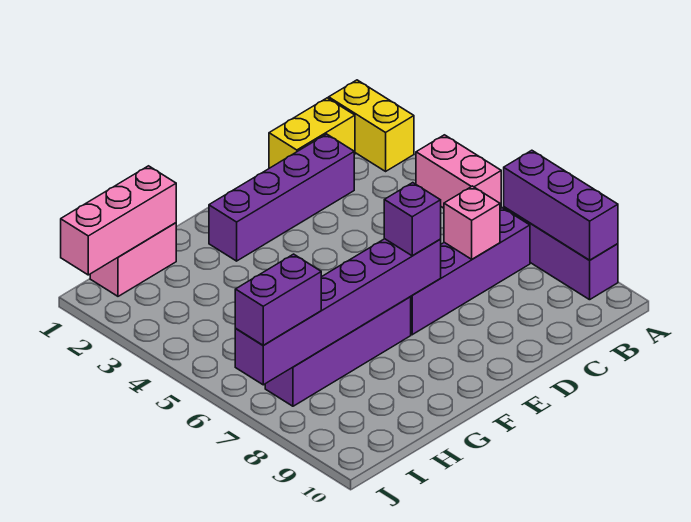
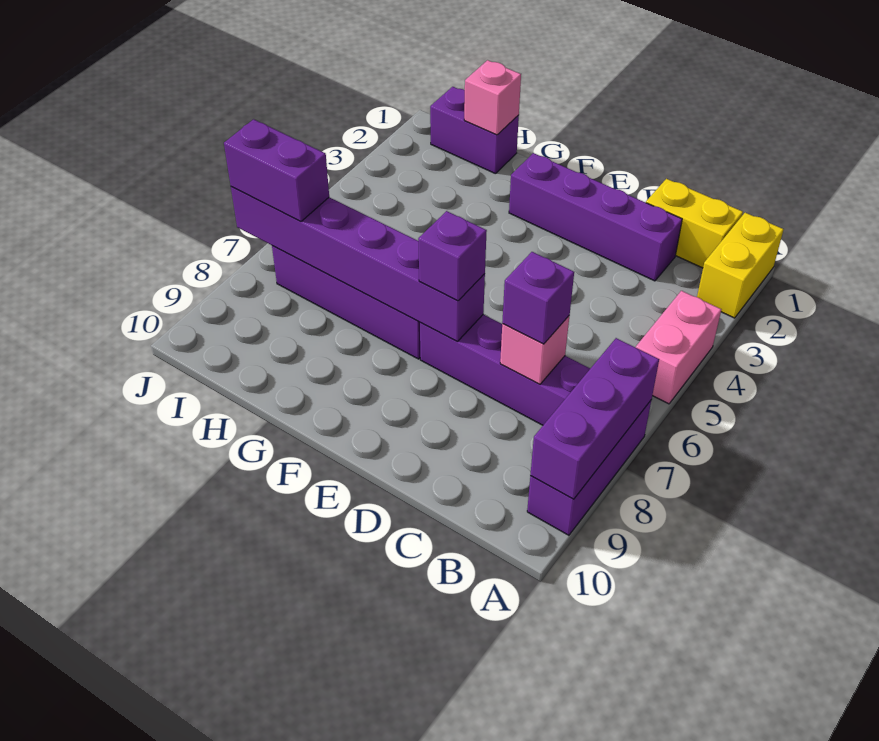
none -> purple 1x1 brick [502,252,574,344]
pink 1x2 brick [90,223,176,296] -> purple 1x2 brick [430,87,519,174]
pink 1x3 brick [61,166,176,275] -> pink 1x1 brick [464,60,521,135]

